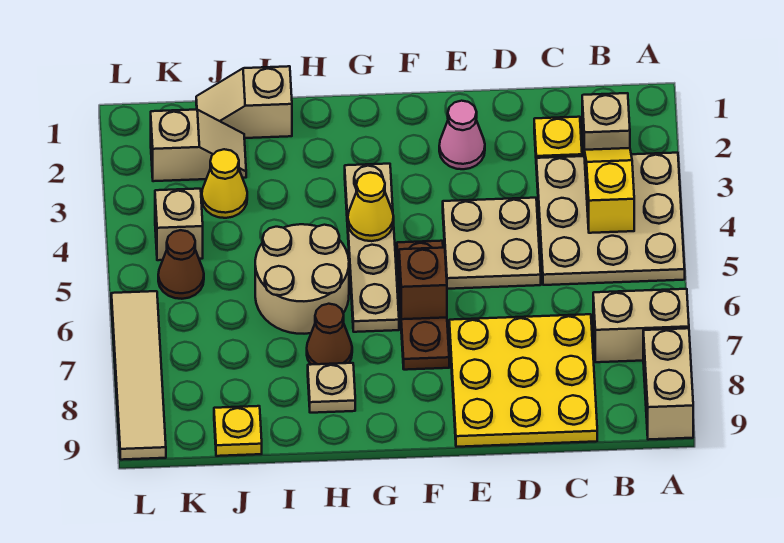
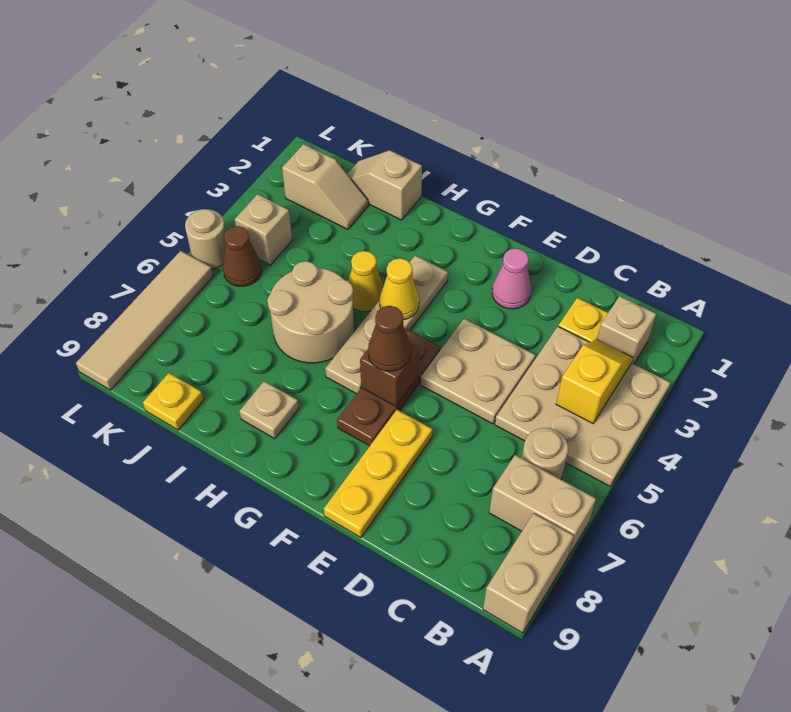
none -> tan 1x1 round brick [522,428,568,479]
yellow 3x3 plate [449,314,597,447] -> yellow 1x3 plate [324,410,433,538]
brown 1x1 cone [307,304,352,364] -> brown 1x1 cone moved to [368,306,411,371]
yellow 1x1 cone [202,149,247,218] -> yellow 1x1 cone moved to [348,251,383,312]
none -> tan 1x1 round brick [185,209,226,269]

